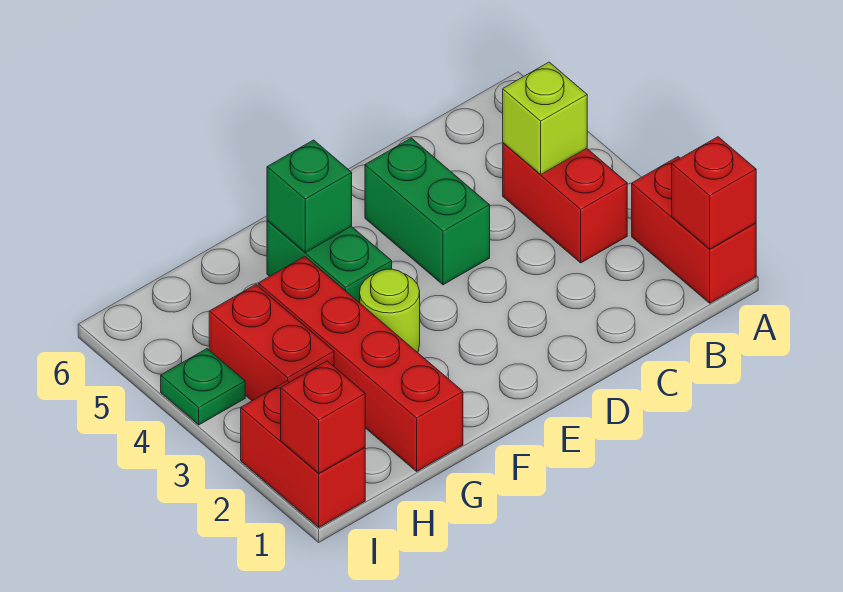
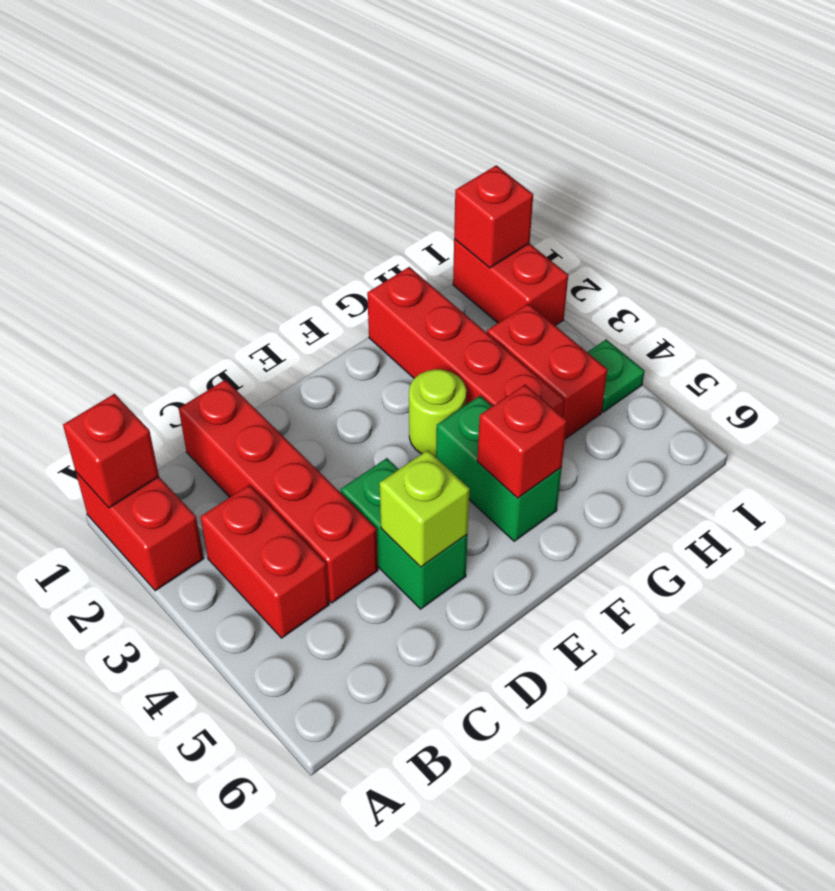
lime 1x1 brick [503,62,587,174] -> lime 1x1 brick moved to [380,450,470,567]
none -> red 1x4 brick [179,380,378,603]
green 1x1 brick [267,140,352,252] -> red 1x1 brick [477,385,567,498]

